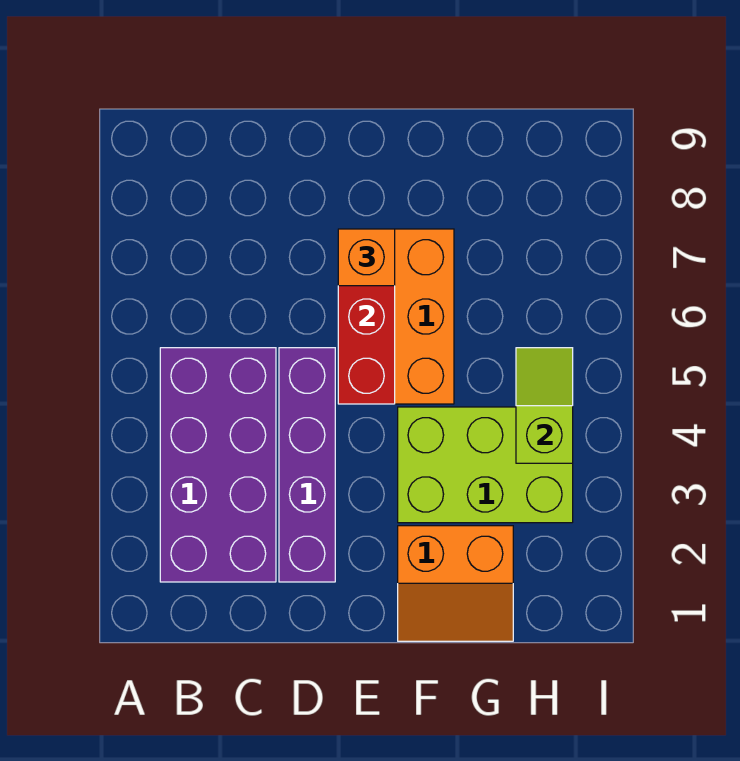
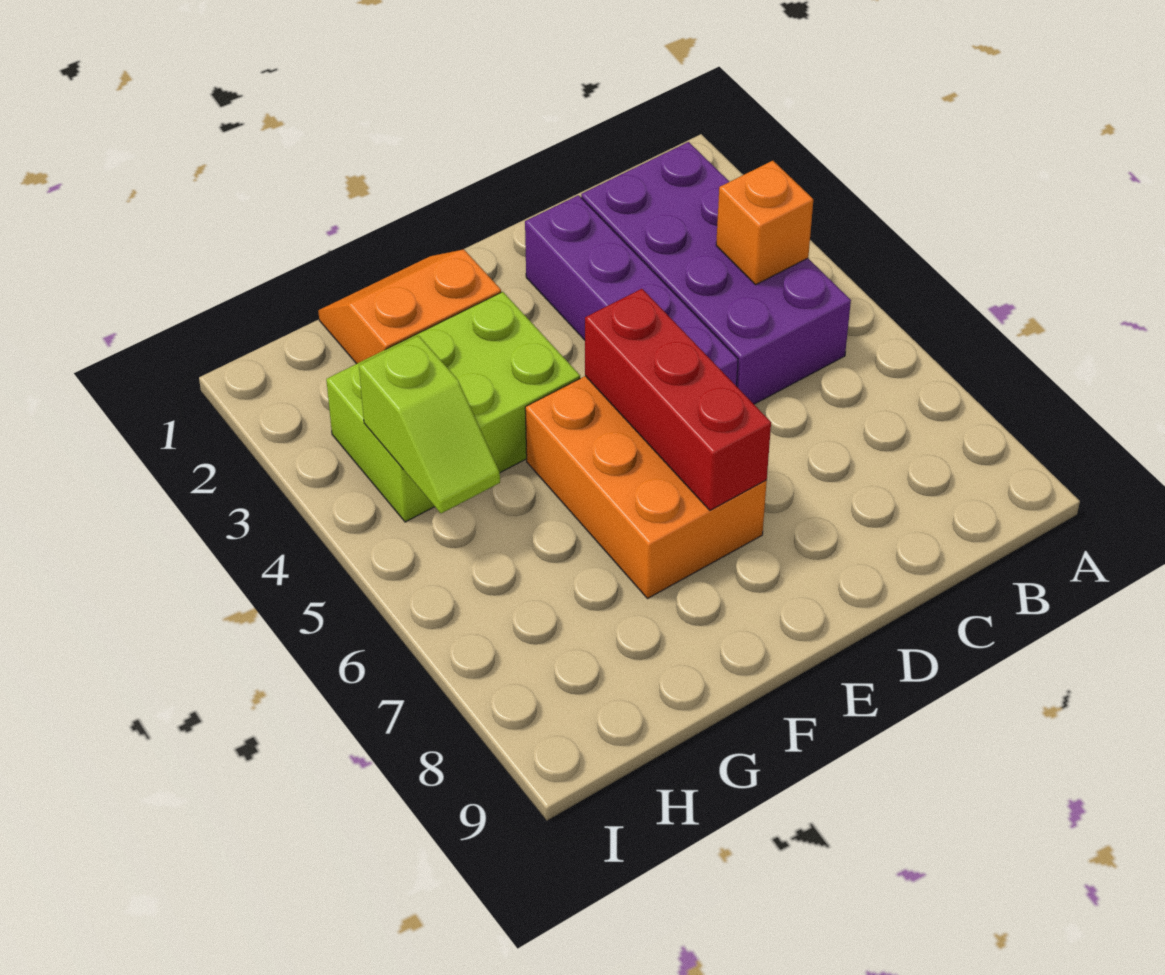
orange 1x1 brick [338,229,395,286] -> orange 1x1 brick moved to [716,161,813,285]

